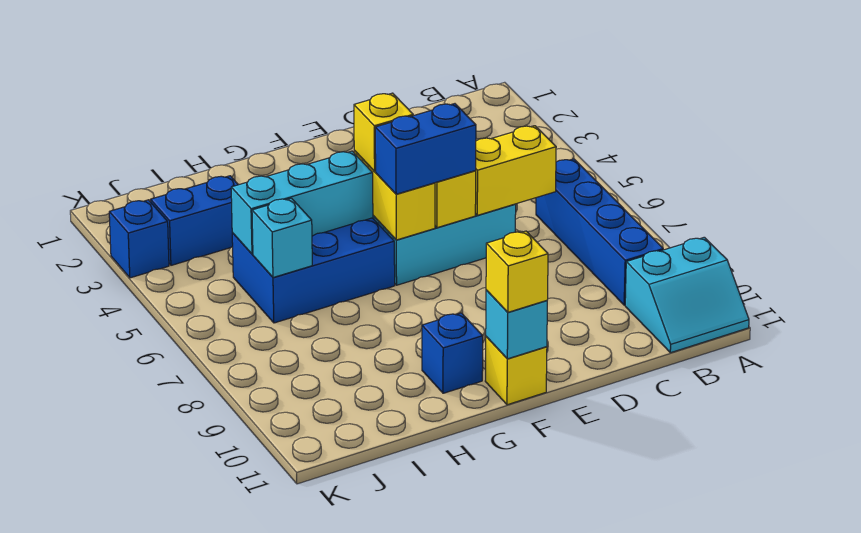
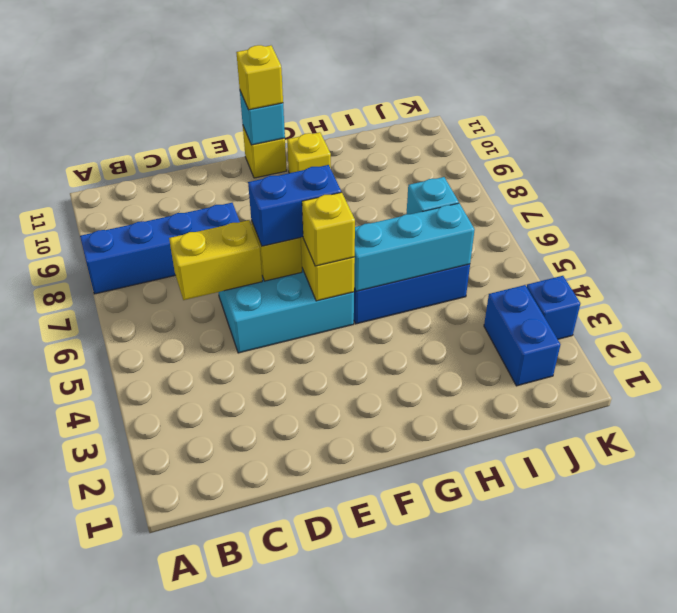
cyan 2x2 slope [625,237,749,353] -> none
blue 1x4 brick [536,159,663,305] -> blue 1x4 brick turned to [80,203,240,294]
blue 1x1 brick [422,313,483,393] -> yellow 1x1 brick [287,132,331,173]
blue 1x2 brick [150,176,238,265] -> blue 1x2 brick turned to [484,285,560,386]

